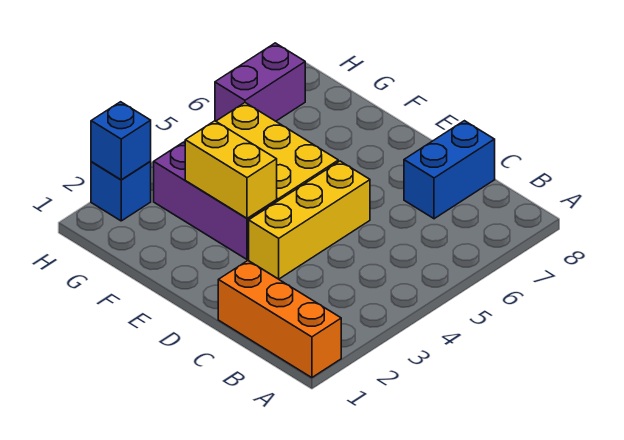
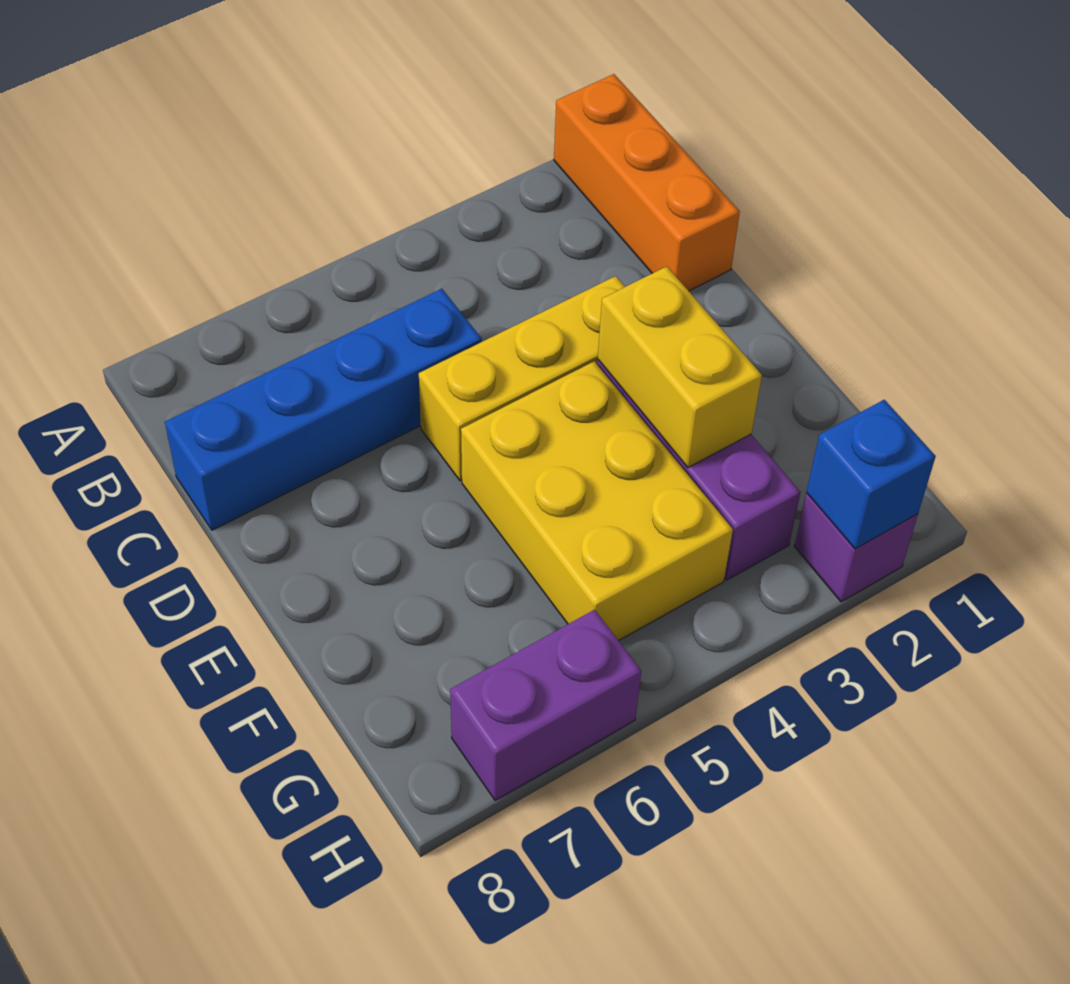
blue 1x2 brick [404,121,495,219] -> blue 1x4 brick [165,289,482,530]
blue 1x1 brick [91,162,151,221] -> purple 1x1 brick [794,493,918,602]

